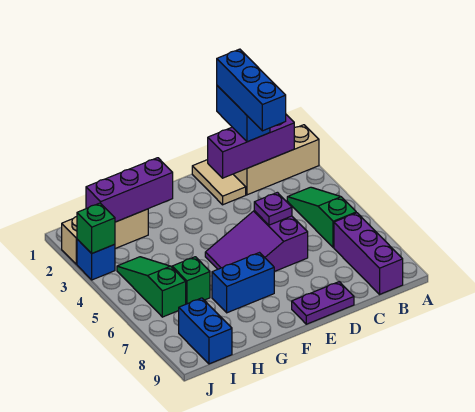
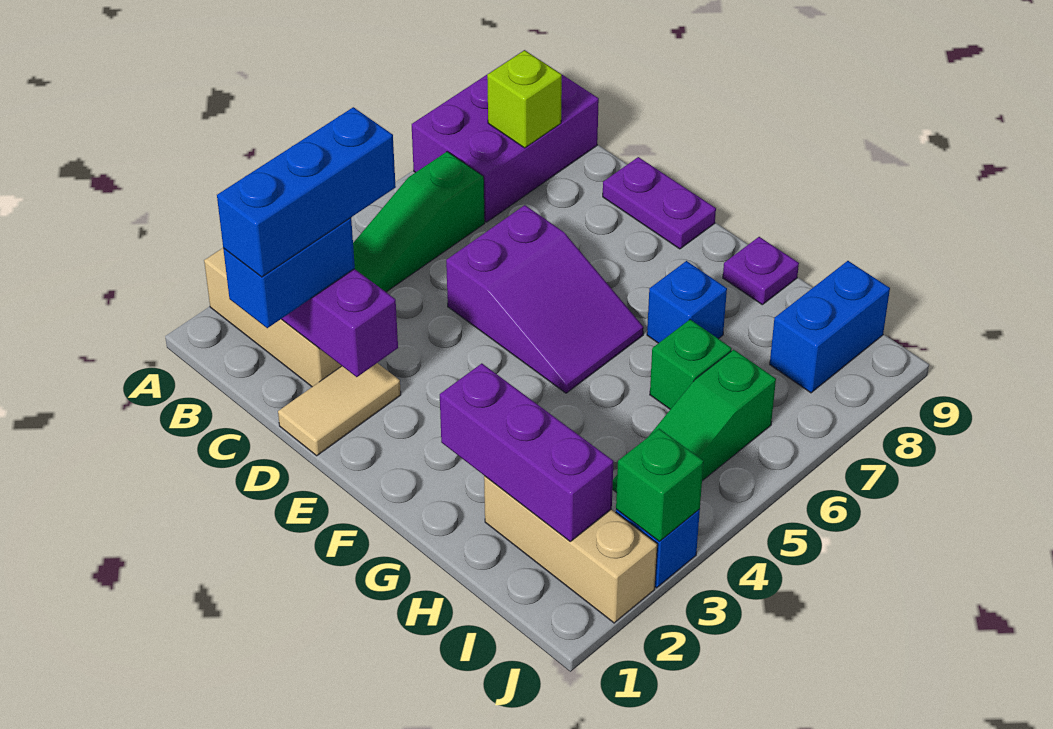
purple 1x3 brick [334,213,403,294] -> purple 2x3 brick [412,62,599,222]
none -> lime 1x1 brick [487,50,562,148]
purple 1x1 plate [254,192,292,225] -> purple 1x1 plate moved to [723,237,799,305]
blue 1x2 brick [212,253,274,313] -> blue 1x1 brick [647,261,727,343]

